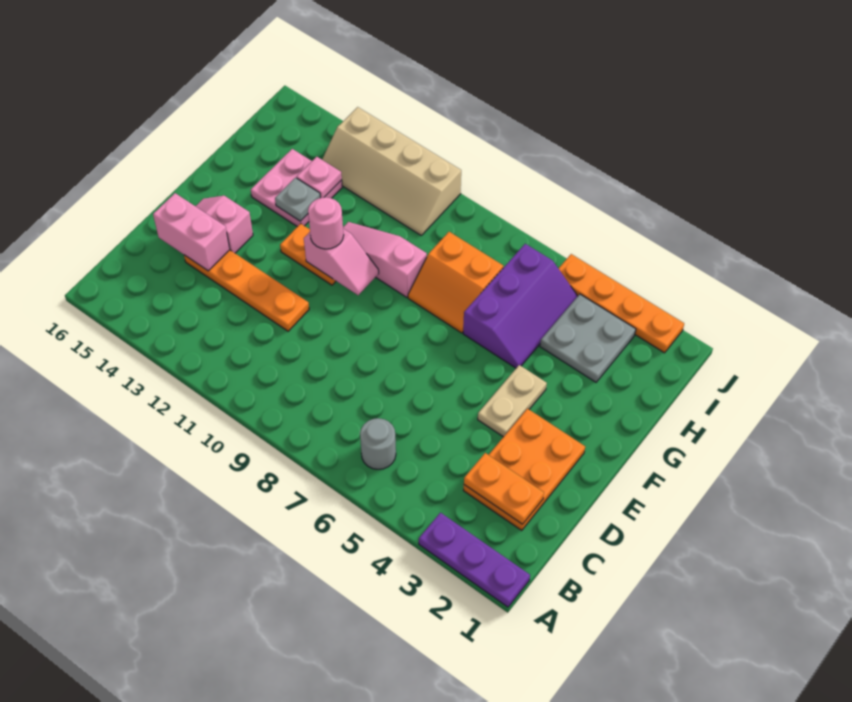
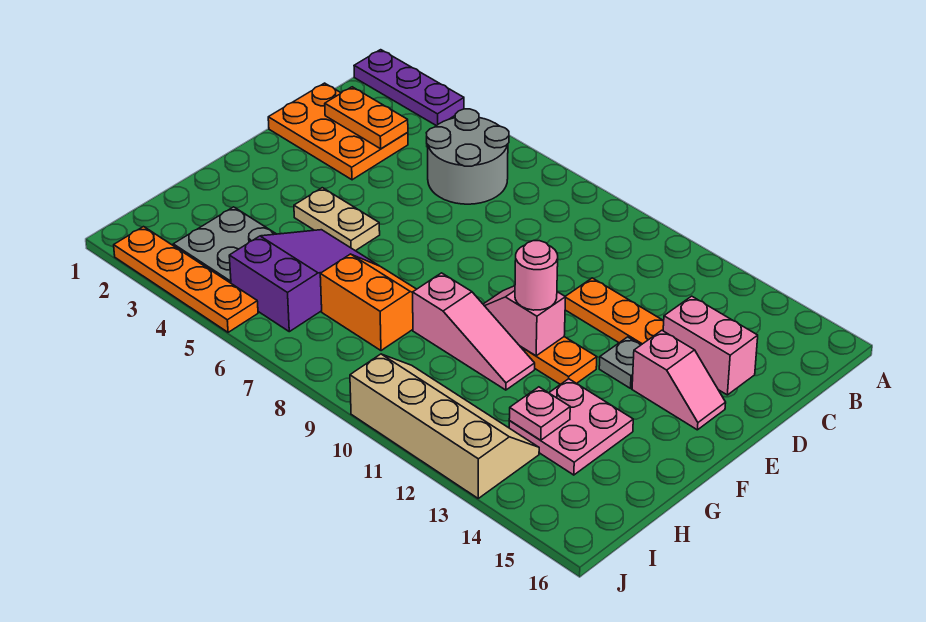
grey 1x1 round brick [360,418,396,469] -> grey 2x2 round brick [426,109,509,204]
orange 2x3 plate [463,409,585,530] -> orange 2x3 plate turned to [268,83,408,180]
tan 1x2 plate [478,365,547,437] -> tan 1x2 plate turned to [294,188,380,251]
purple 2x3 slope [463,244,578,368] -> purple 2x3 slope turned to [229,230,379,332]
grey 1x1 plate [275,178,320,221] -> grey 1x1 plate moved to [599,337,640,388]

